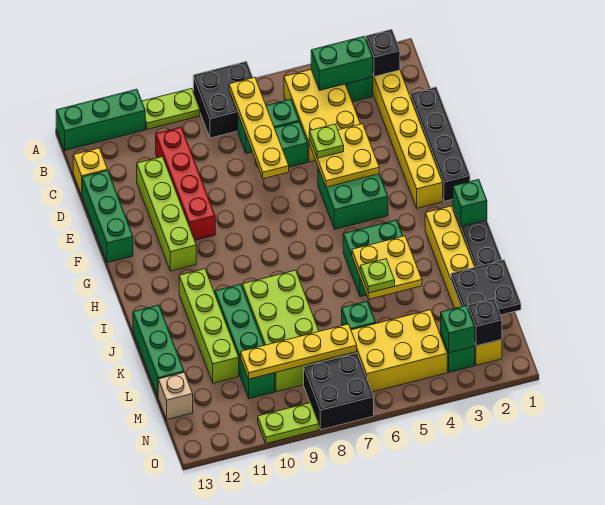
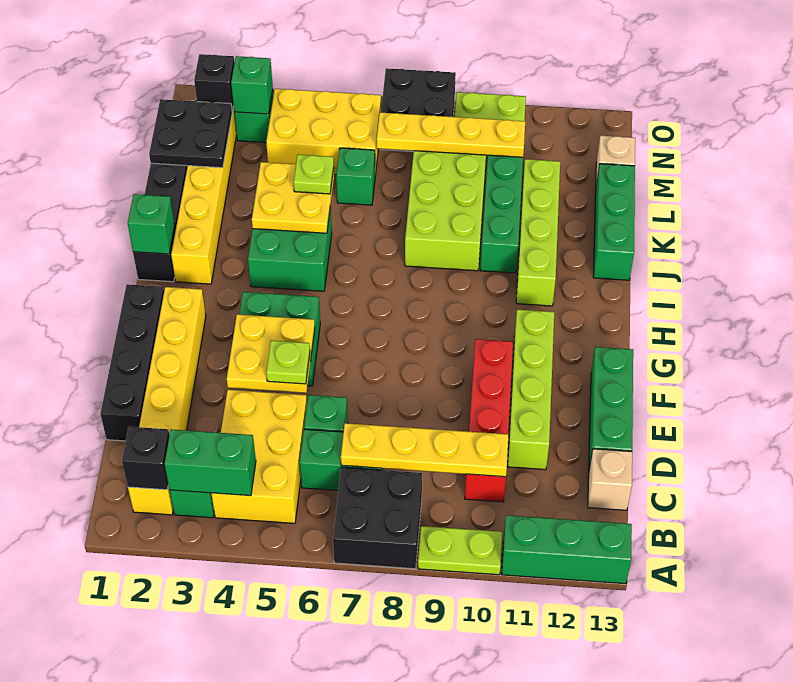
yellow 1x4 plate [229,77,289,179] -> yellow 1x4 plate turned to [341,423,509,477]
yellow 1x1 brick [73,148,108,195] -> tan 1x1 brick [588,449,632,510]

